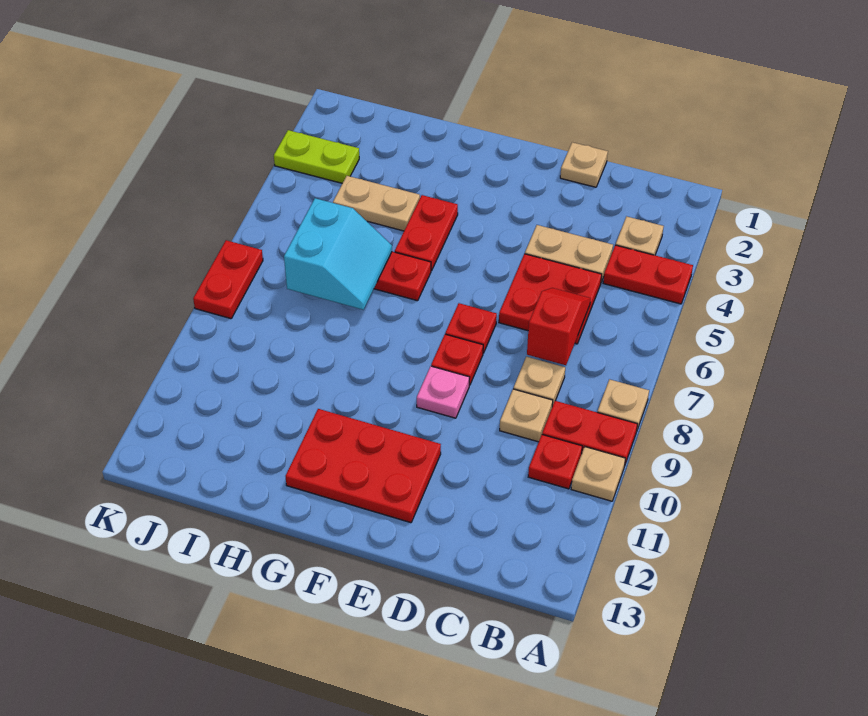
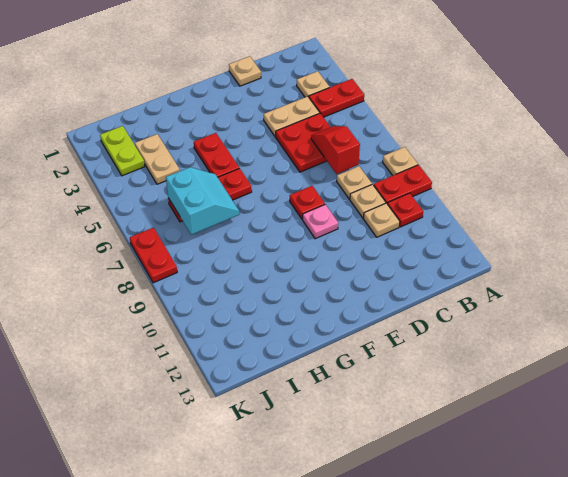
tan 1x1 plate [571,447,626,501] -> tan 1x1 plate moved to [364,203,400,237]
red 1x1 plate [445,303,497,353] -> none
red 2x3 plate [285,409,441,523] -> none
tan 1x2 plate [333,176,420,231] -> tan 1x2 plate turned to [135,134,180,184]
lime 1x2 plate [274,130,359,183] -> lime 1x2 plate turned to [100,126,145,176]

